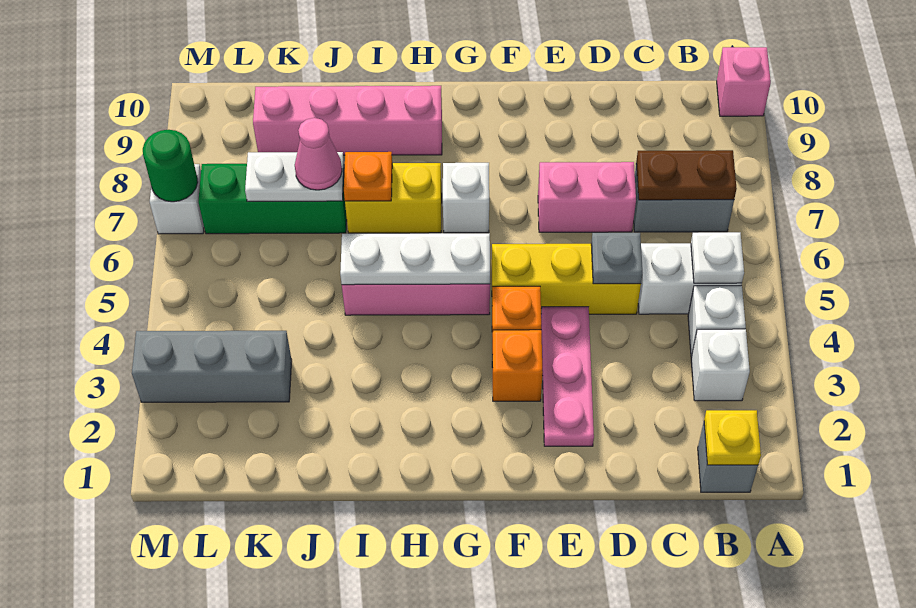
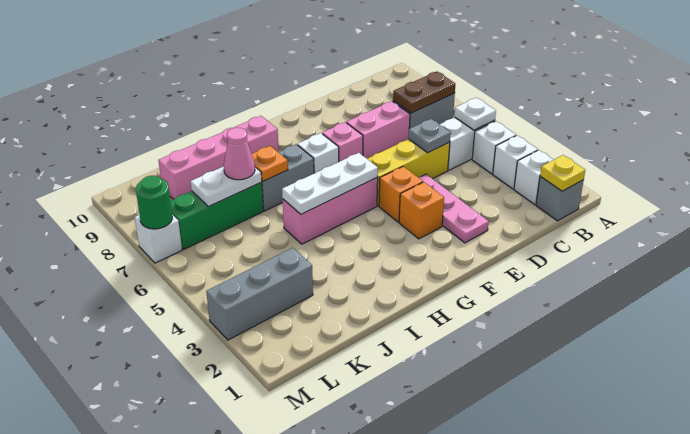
pink 1x1 brick [717,47,771,116] -> pink 1x1 brick moved to [322,122,363,162]
none -> white 1x1 brick [514,150,553,205]
yellow 1x2 brick [345,163,442,233] -> grey 1x2 brick [262,144,314,211]

